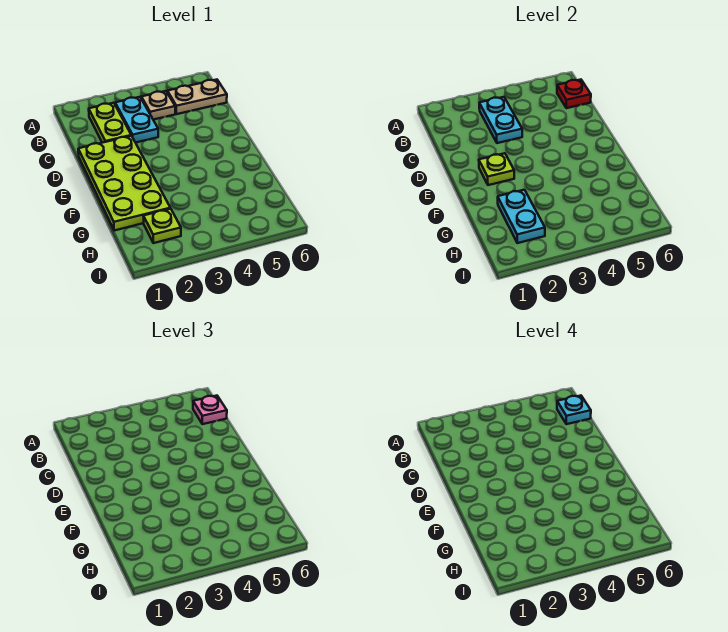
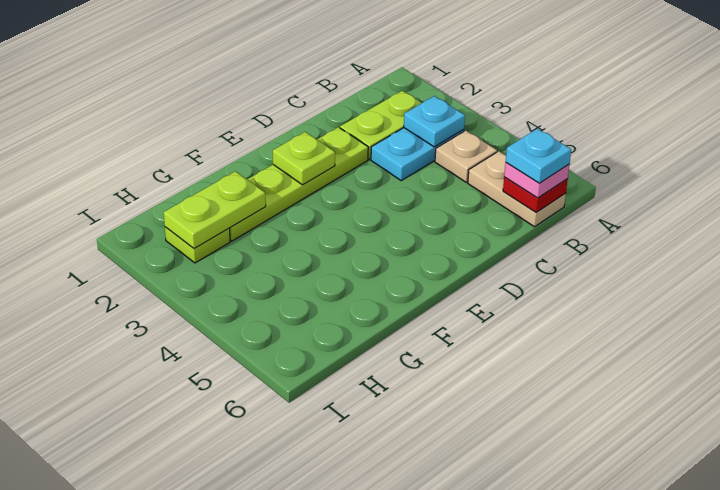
cyan 1x2 plate [479,97,522,143] -> cyan 1x1 plate [404,96,465,147]
lime 2x4 plate [78,136,170,230] -> lime 1x4 plate [229,127,368,241]
cyan 1x2 plate [498,190,545,243] -> lime 1x2 plate [164,171,266,248]

